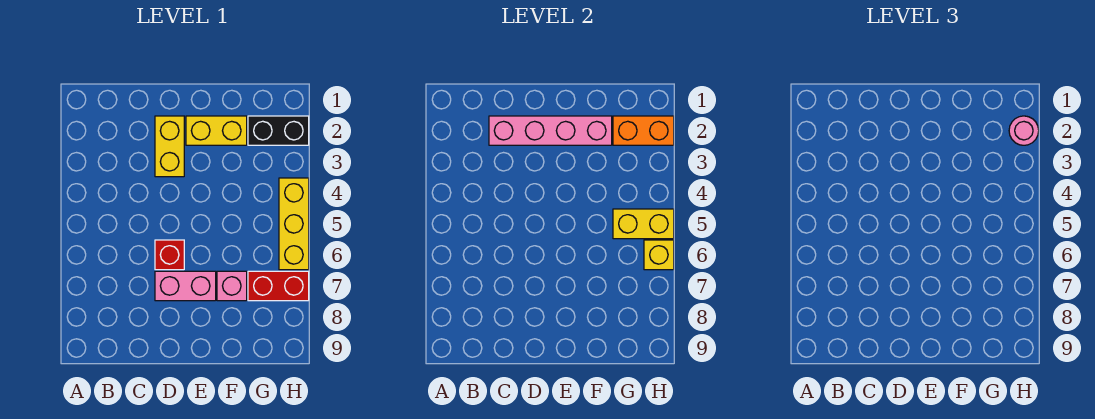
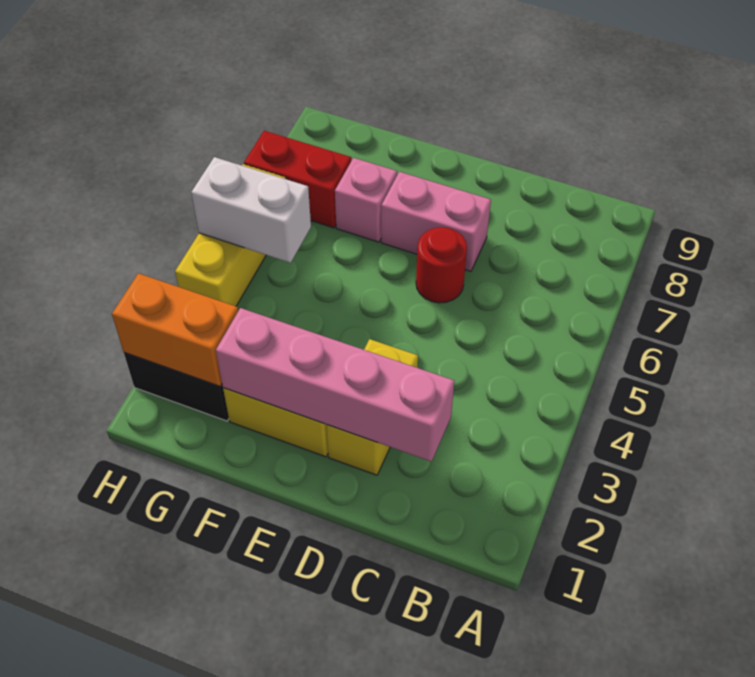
red 1x1 brick [155,240,184,270] -> red 1x1 round brick [416,227,467,303]
yellow 1x2 brick [613,209,674,239] -> white 1x2 brick [191,157,311,263]
pink 1x1 round brick [1009,116,1039,145] -> none
yellow 1x1 brick [644,240,674,270] -> none

